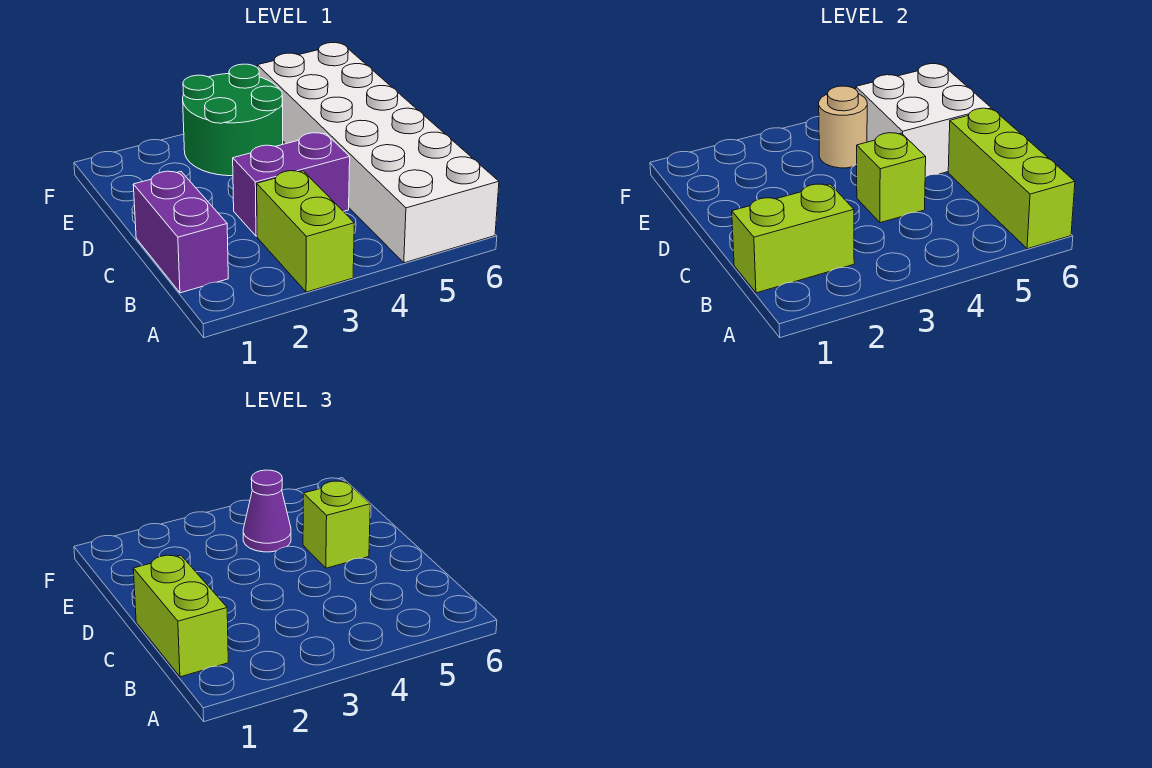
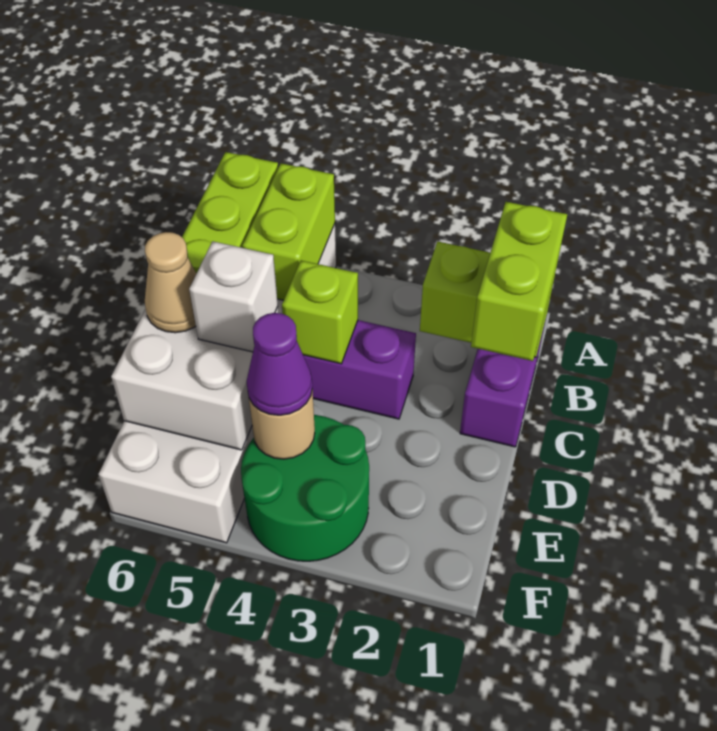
lime 1x2 brick [257,171,354,292] -> lime 1x2 brick moved to [242,163,335,300]
lime 1x1 brick [303,481,370,568] -> white 1x1 brick [189,241,278,352]
none -> tan 1x1 cone [145,232,196,333]

